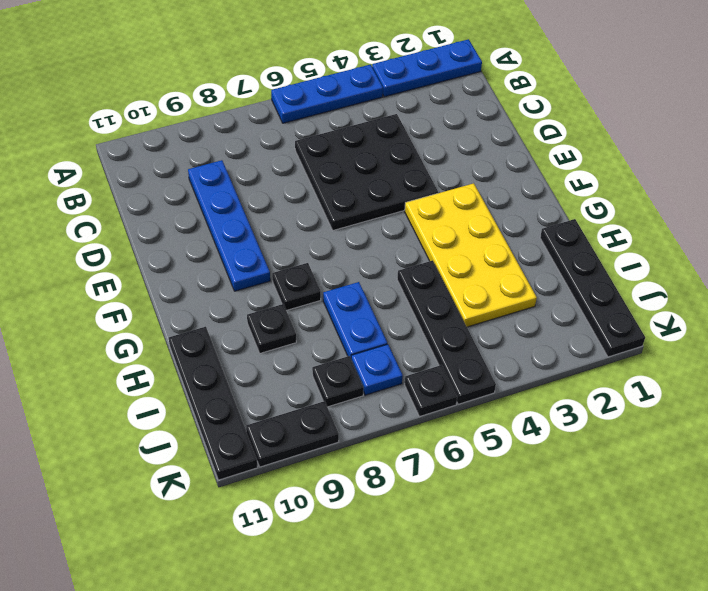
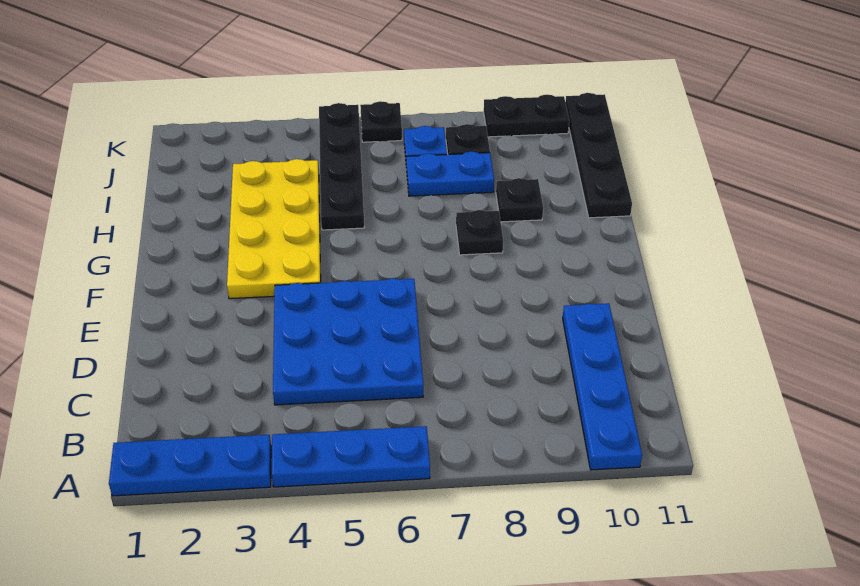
black 3x3 plate [295,114,438,230] -> blue 3x3 plate [273,278,423,405]
blue 1x4 plate [188,160,270,291] -> blue 1x4 plate moved to [563,303,642,470]
black 1x4 plate [540,219,645,357] -> none
blue 1x2 plate [323,282,387,357] -> blue 1x2 plate turned to [406,151,494,196]

